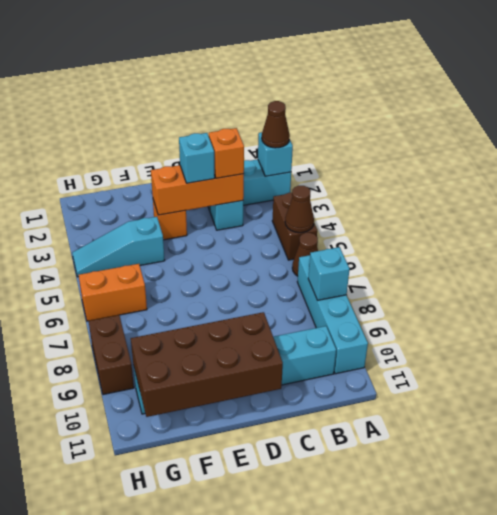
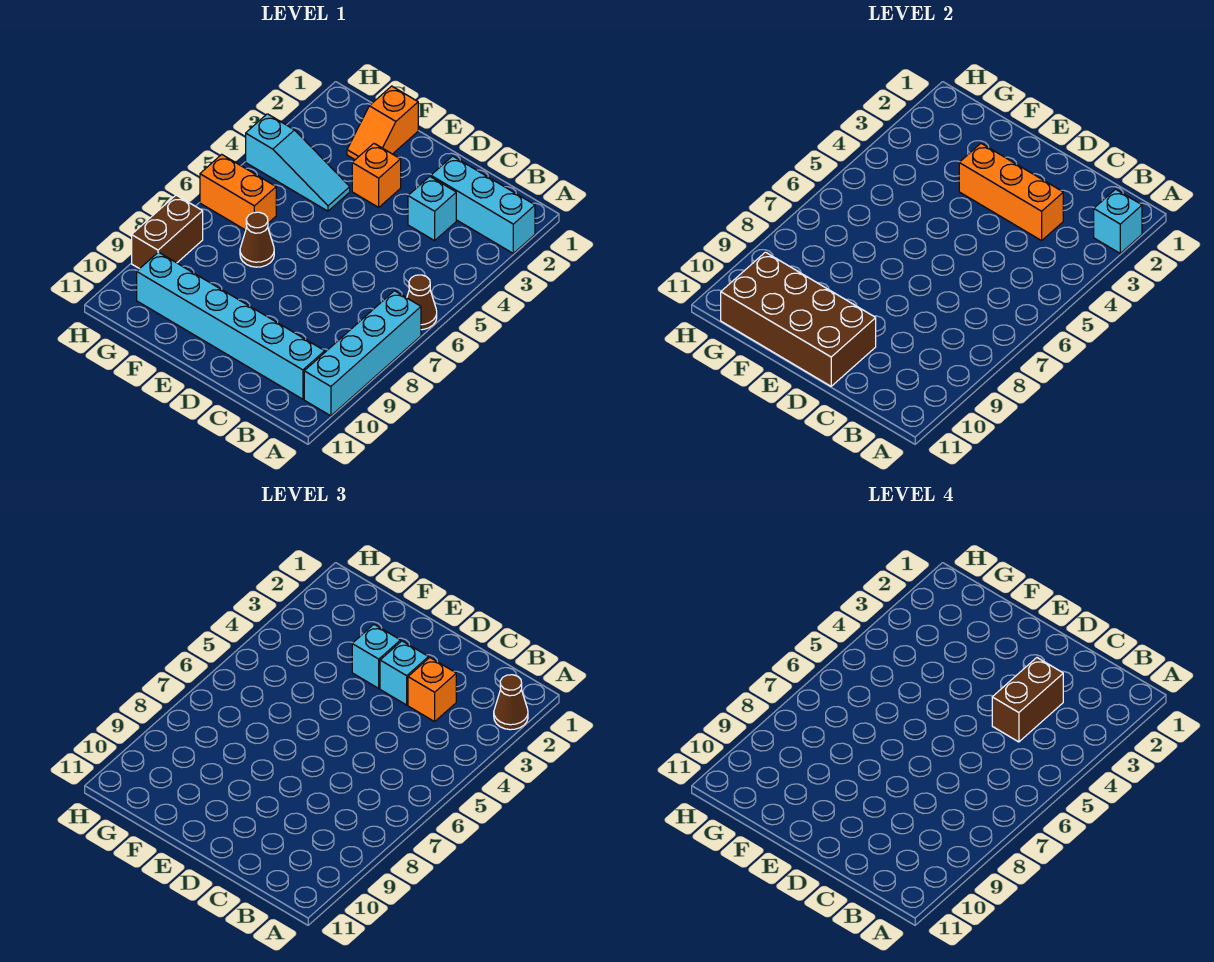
brown 1x2 brick [272,193,317,260] -> brown 1x2 brick moved to [992,658,1063,742]
brown 1x1 cone [285,186,314,233] -> brown 1x1 cone moved to [240,212,274,267]
cyan 1x1 brick [308,247,350,300] -> cyan 1x1 brick moved to [352,625,401,688]
none -> orange 1x2 slope [347,86,418,160]
cyan 1x3 slope [72,217,165,277] -> cyan 1x3 slope turned to [246,114,350,211]

